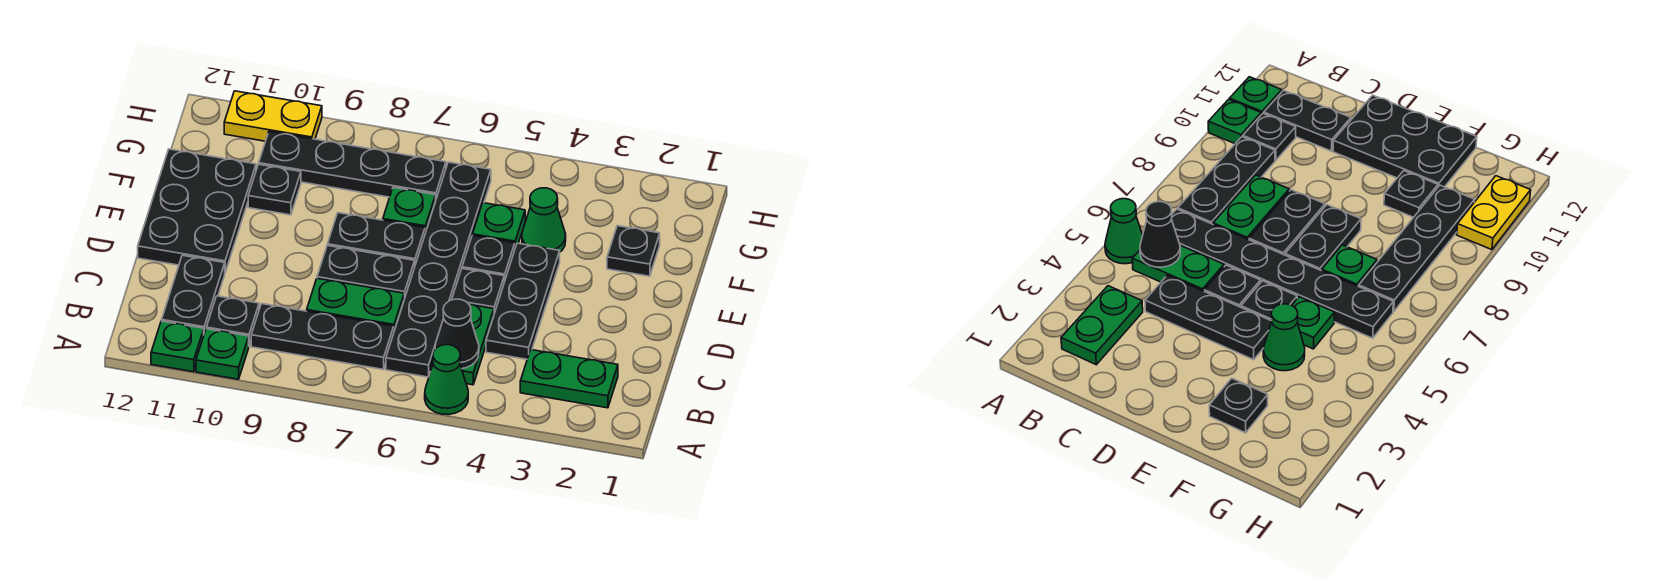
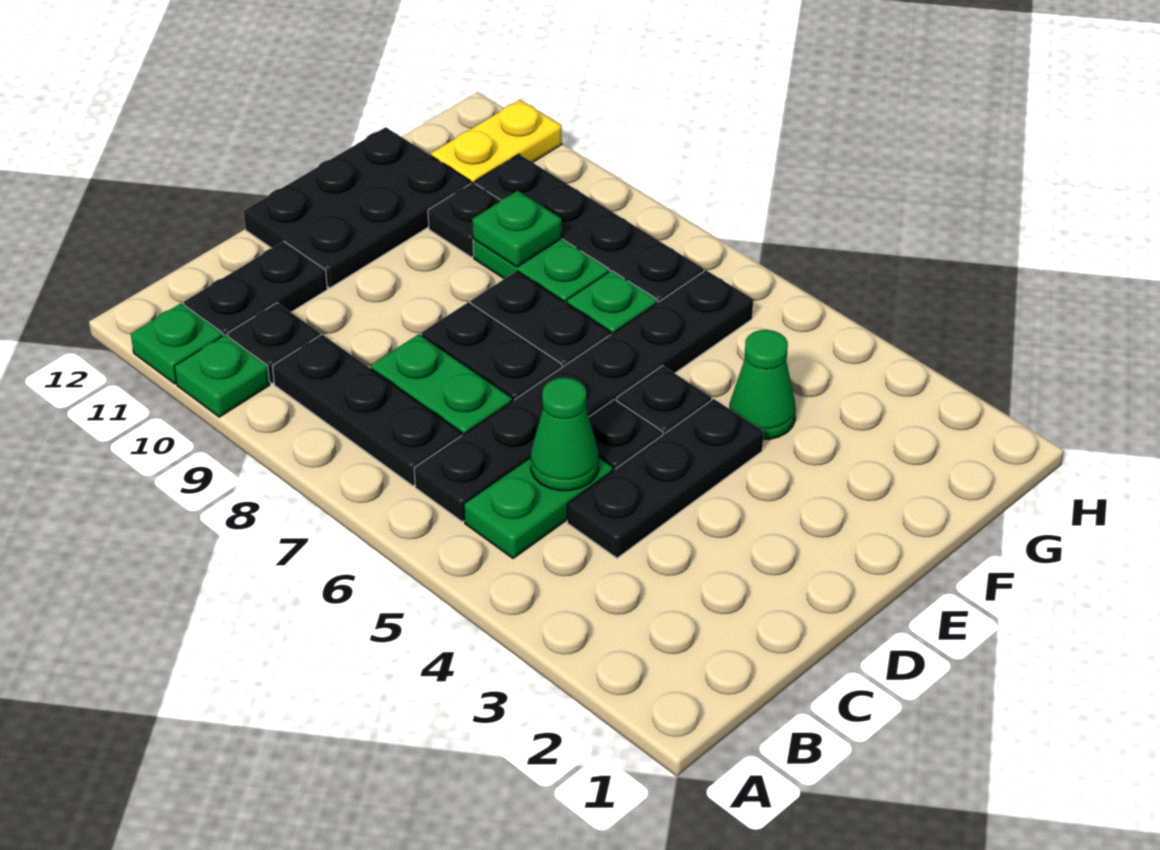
green 1x1 cone [425,345,468,415] -> green 1x1 cone moved to [531,378,599,491]
green 1x2 plate [520,350,618,408] -> green 1x2 plate moved to [473,239,609,303]
black 1x1 cone [435,299,479,368] -> none
black 1x1 plate [607,226,660,276] -> none
green 1x1 plate [473,203,525,247] -> green 1x1 plate moved to [472,191,562,267]
yellow 1x2 plate [224,91,322,141] -> yellow 1x2 plate turned to [431,100,562,183]

